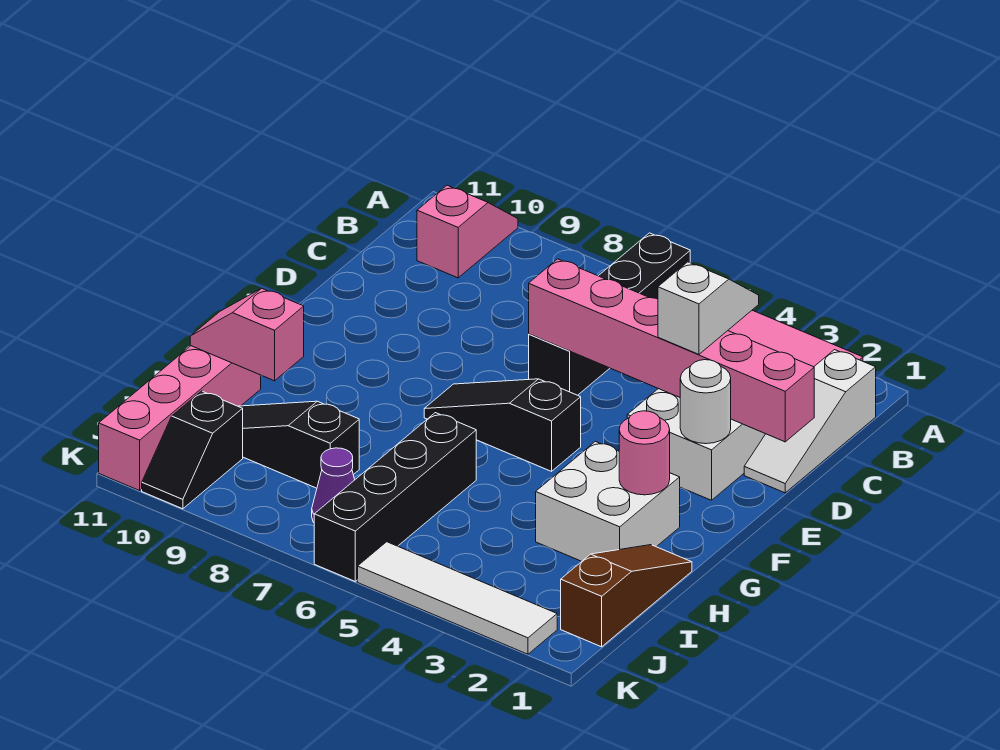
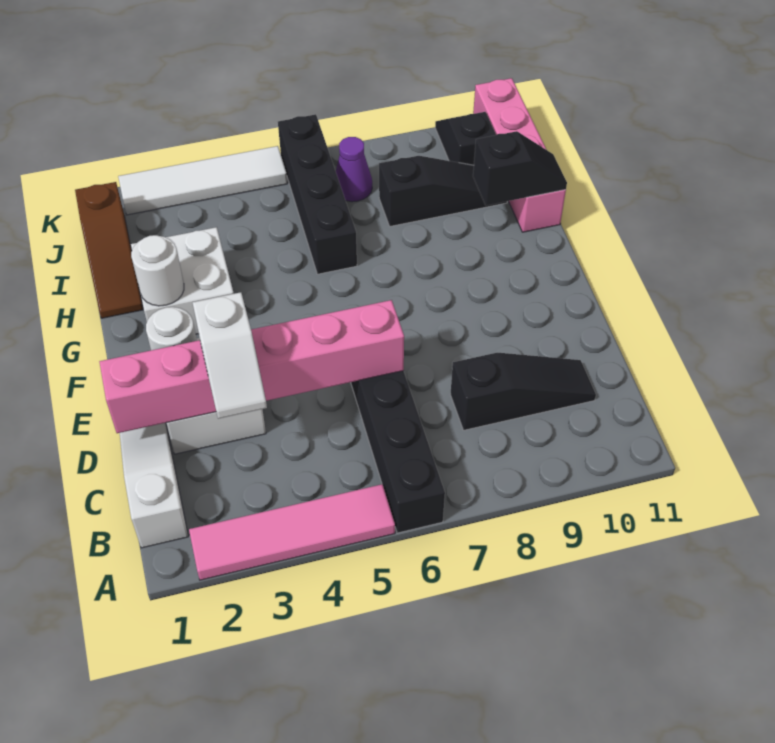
pink 1x2 slope [417,185,518,278] -> none
black 1x3 slope [424,379,581,471] -> black 1x3 slope moved to [450,353,596,430]
pink 1x1 round brick [619,411,670,495] -> white 1x1 round brick [131,235,184,306]
pink 1x2 slope [190,288,304,381] -> black 1x2 slope [473,131,567,205]

